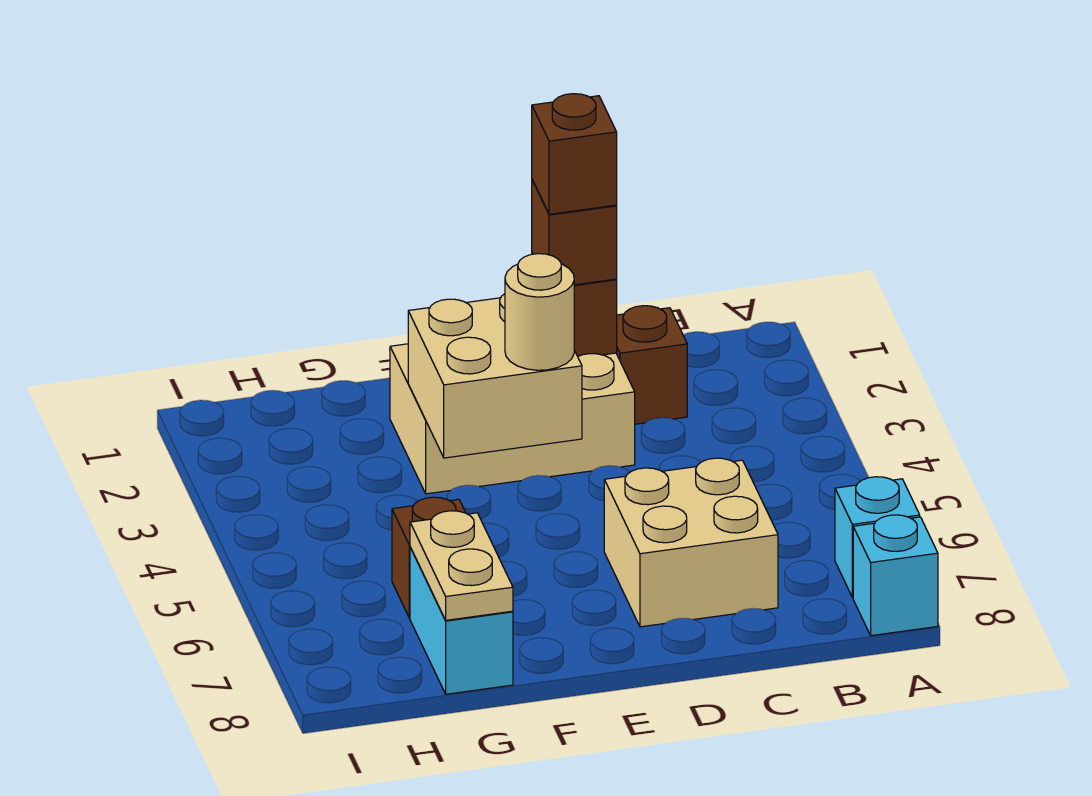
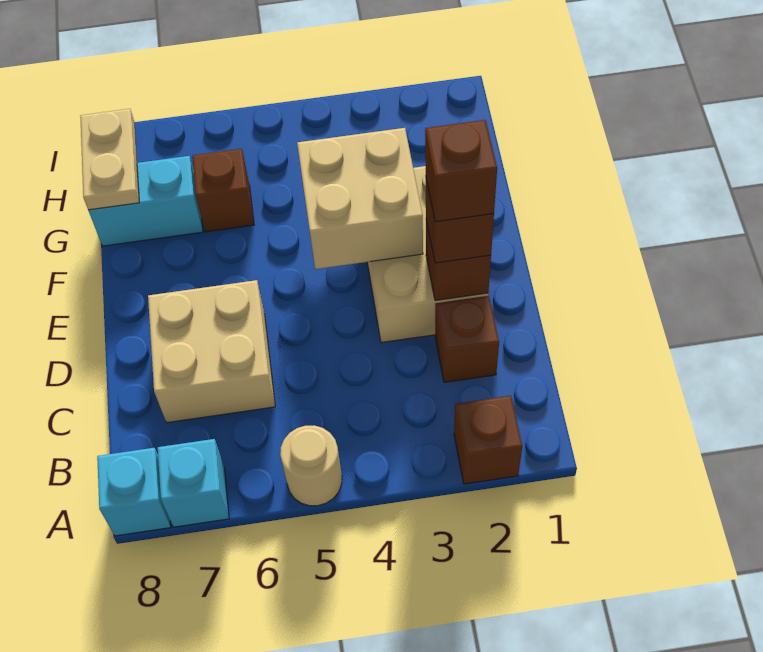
none -> brown 1x1 brick [454,396,522,484]
tan 1x1 round brick [505,254,574,370] -> tan 1x1 round brick moved to [280,425,342,506]
tan 1x2 plate [410,511,513,620] -> tan 1x2 plate turned to [80,109,139,210]

